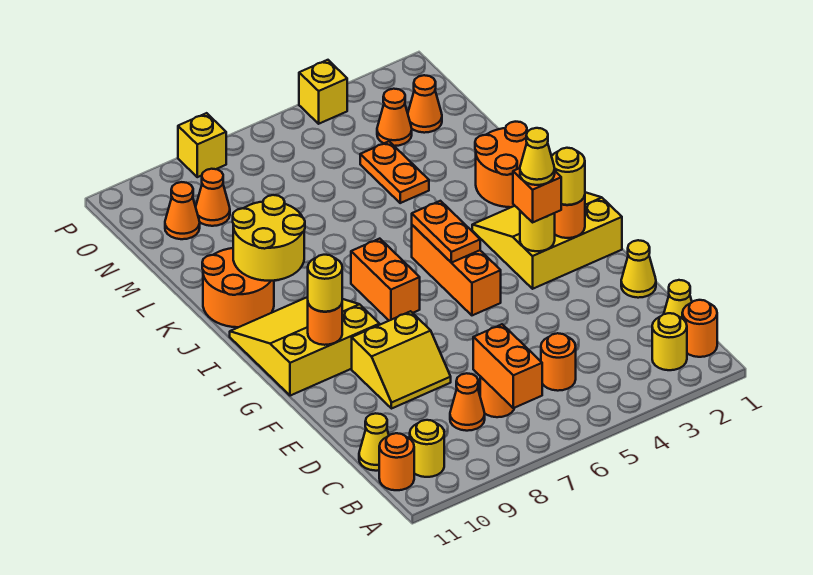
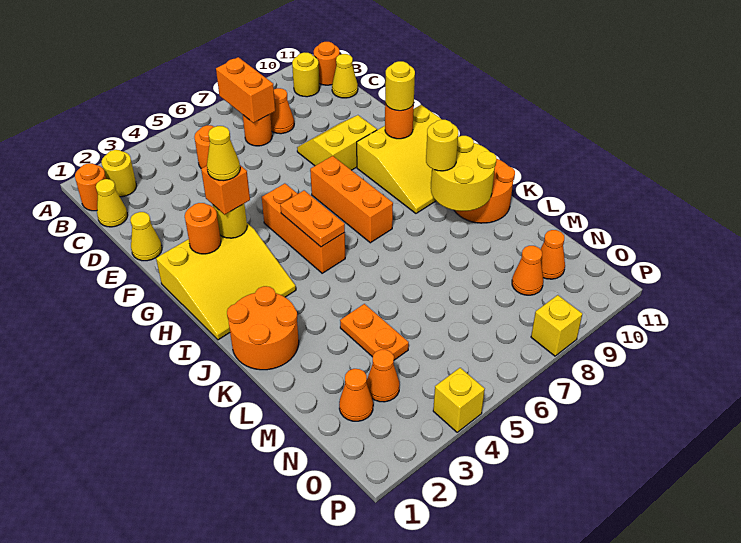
yellow 1x1 round brick [552,148,585,205] -> yellow 1x1 round brick moved to [426,120,458,171]
orange 1x2 brick [351,239,420,321] -> orange 1x3 brick [310,156,393,243]

